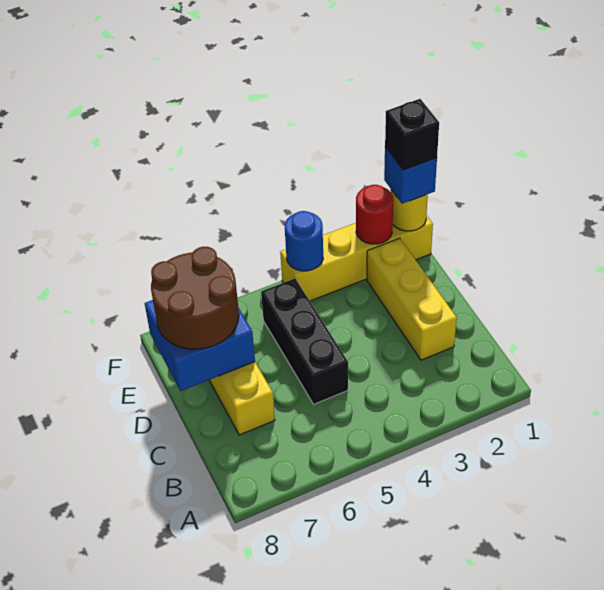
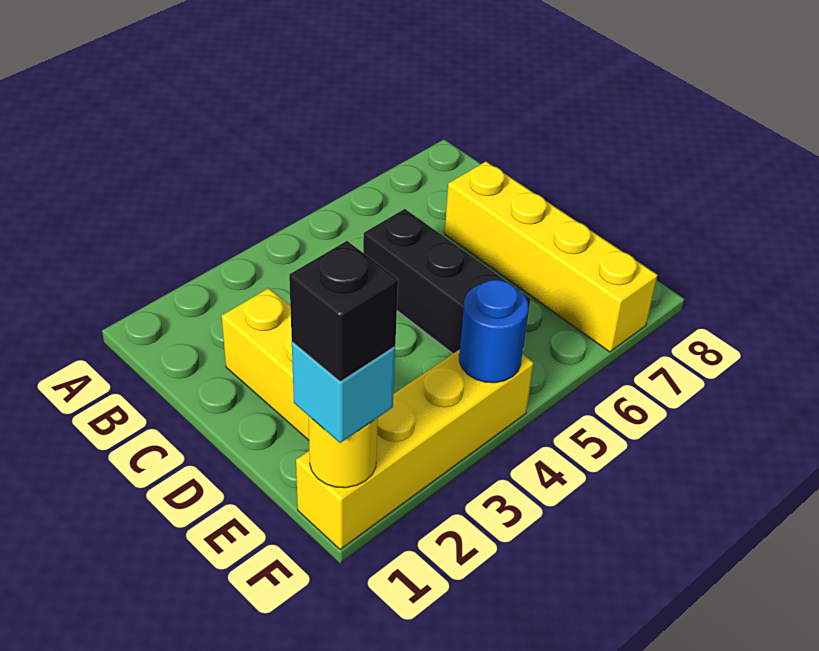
blue 2x2 brick [145,300,255,391] -> none
brown 2x2 round brick [151,247,239,349] -> none
blue 1x1 brick [384,147,437,204] -> cyan 1x1 brick [292,342,395,443]
red 1x1 round brick [356,185,393,244] -> none

